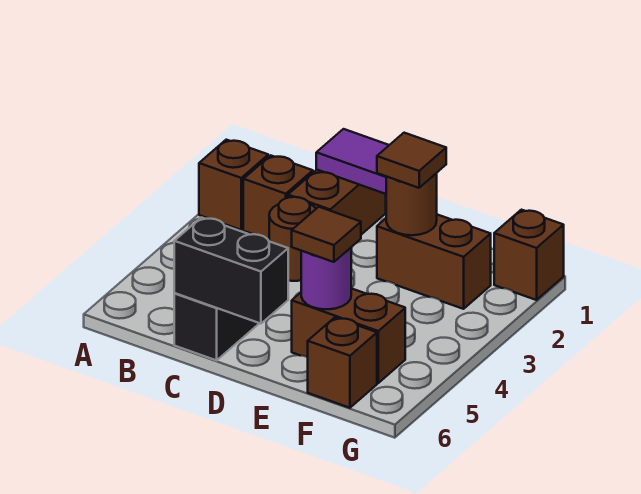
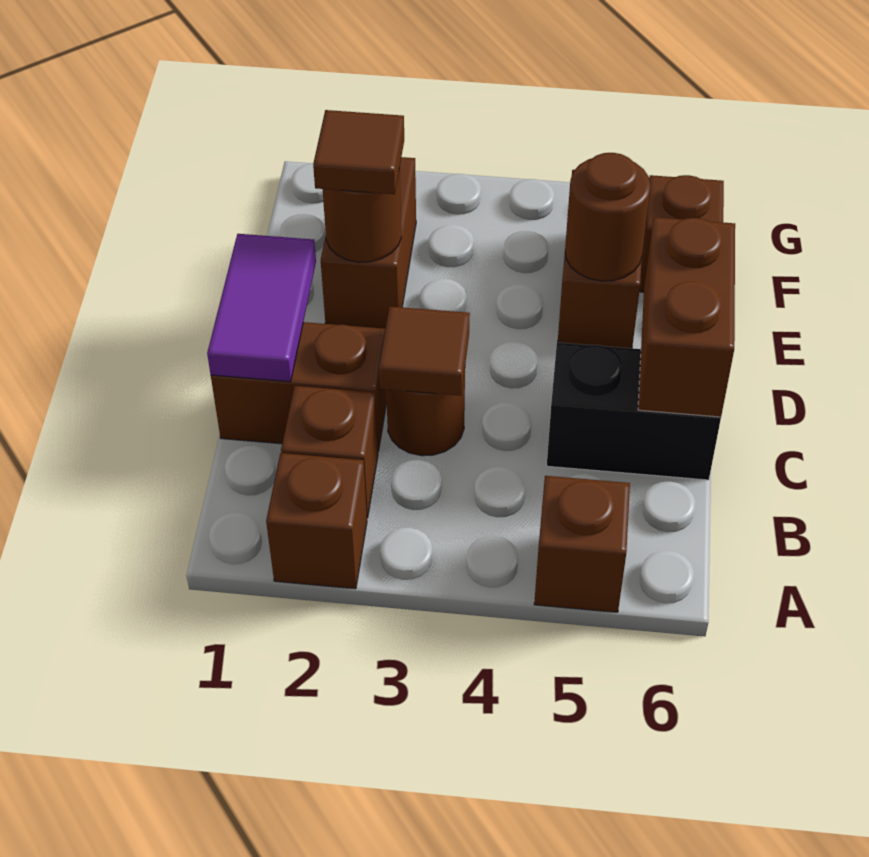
black 1x2 brick [174,217,288,324] -> brown 1x2 brick [638,217,735,417]
purple 1x1 round brick [301,248,351,309] -> brown 1x1 round brick [565,153,651,281]
brown 1x1 tile [292,207,361,262] -> brown 1x1 tile moved to [379,306,470,396]
brown 1x1 brick [494,210,564,300] -> brown 1x1 brick moved to [534,476,630,612]

